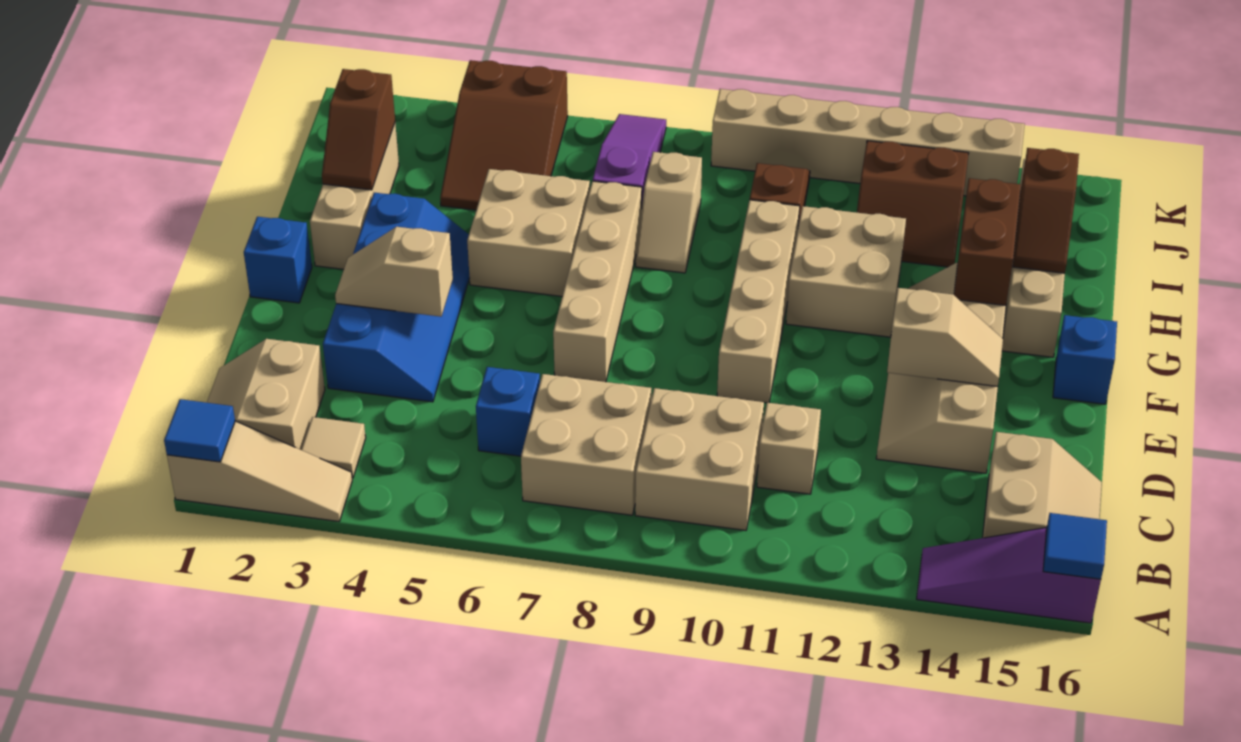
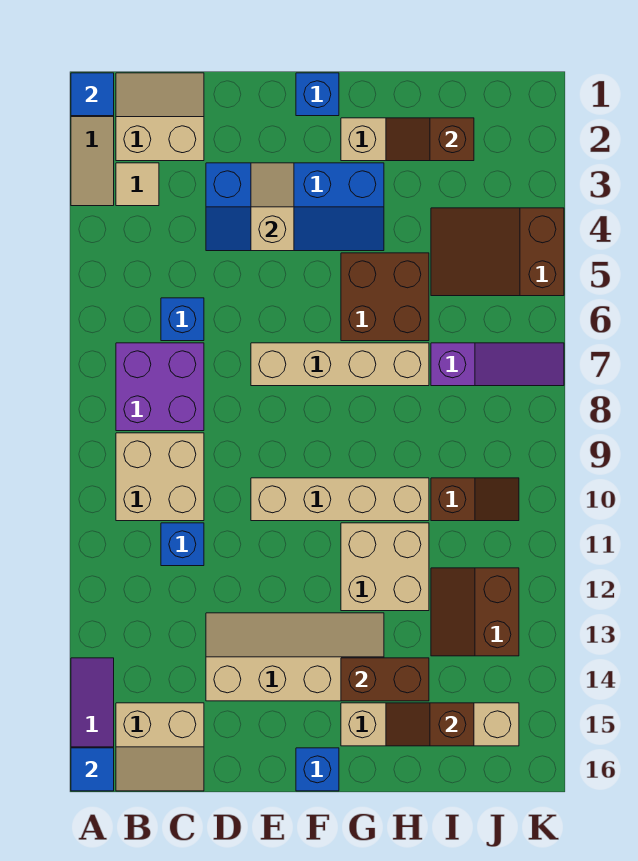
tan 2x2 brick [521,374,651,515] -> purple 2x2 brick [116,343,204,431]
tan 1x1 brick [757,403,821,494] -> blue 1x1 brick [161,523,204,566]
tan 1x2 slope [887,288,1003,387] -> none
tan 2x2 brick [467,169,590,296] -> brown 2x2 brick [341,253,429,341]
tan 1x2 slope [636,152,702,273] -> none
tan 1x6 brick [711,89,1025,196] -> none

